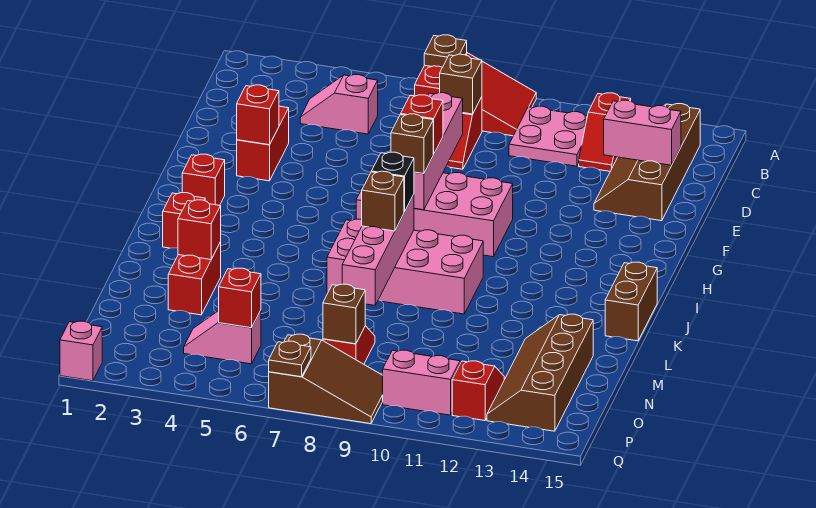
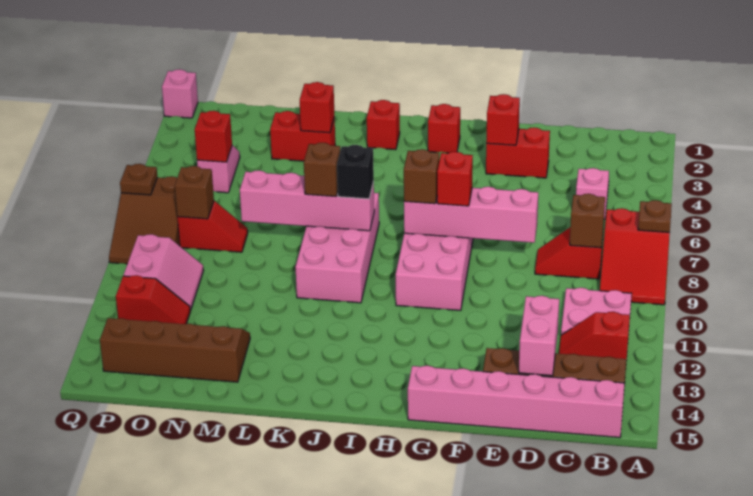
none -> pink 1x6 brick [408,366,625,438]
brown 1x2 brick [605,262,657,341] -> none

